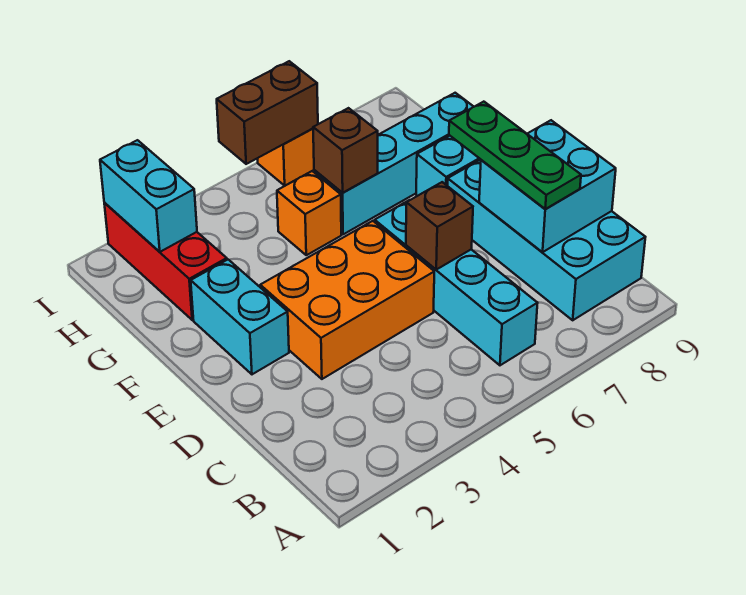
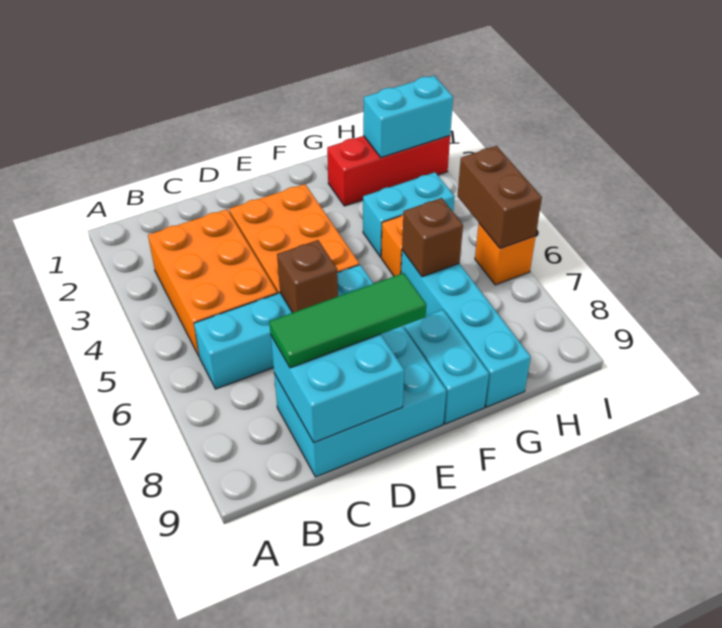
none -> orange 2x3 brick [148,209,277,356]
cyan 2x4 brick [448,159,645,320] -> cyan 2x3 brick [274,326,446,477]
green 1x3 plate [449,102,581,209] -> green 1x3 tile [269,273,426,368]
cyan 1x2 brick [191,260,289,374] -> cyan 1x2 brick moved to [363,172,455,257]

